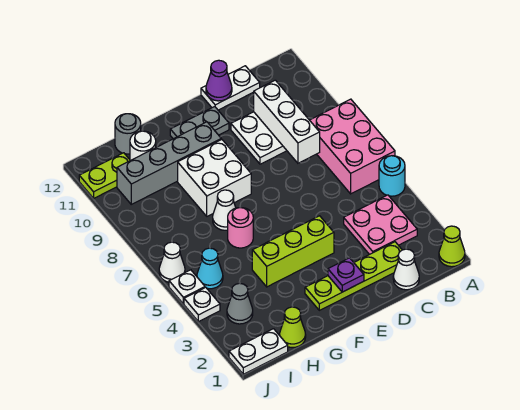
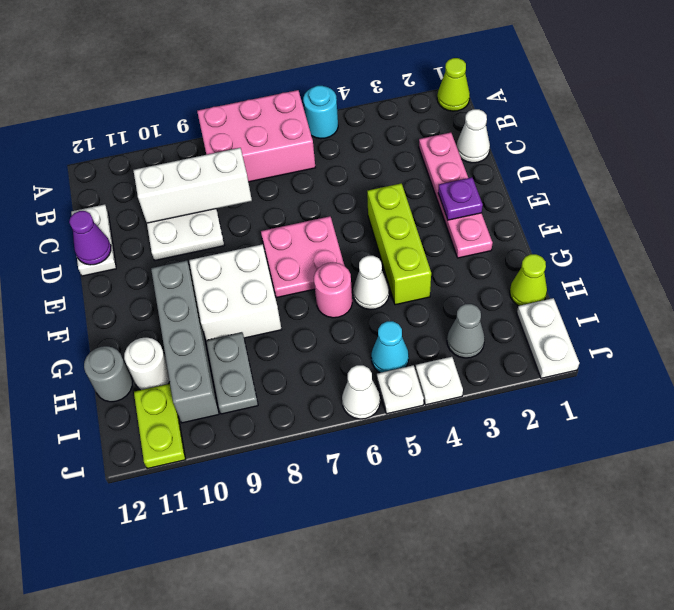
pink 2x2 plate [344,195,417,255] -> pink 2x2 plate moved to [261,216,344,298]
lime 1x4 plate [305,242,402,310] -> pink 1x4 plate [419,132,492,258]
grey 1x2 plate [170,107,229,139] -> grey 1x2 plate moved to [206,333,258,414]
white 1x1 cone [213,190,236,230] -> white 1x1 cone moved to [353,256,389,310]

